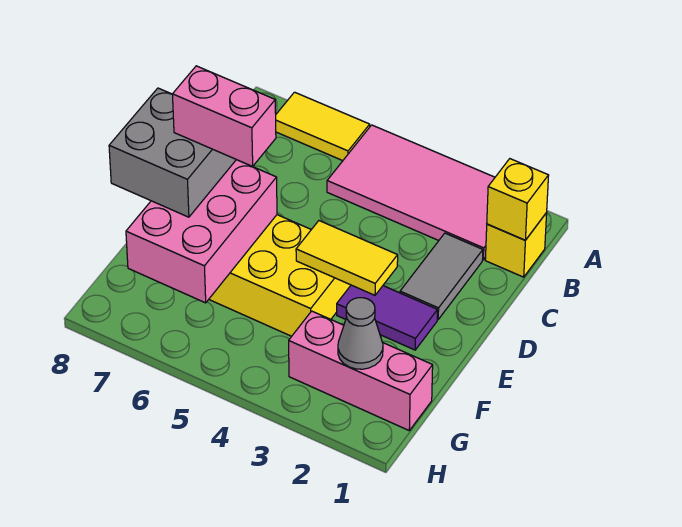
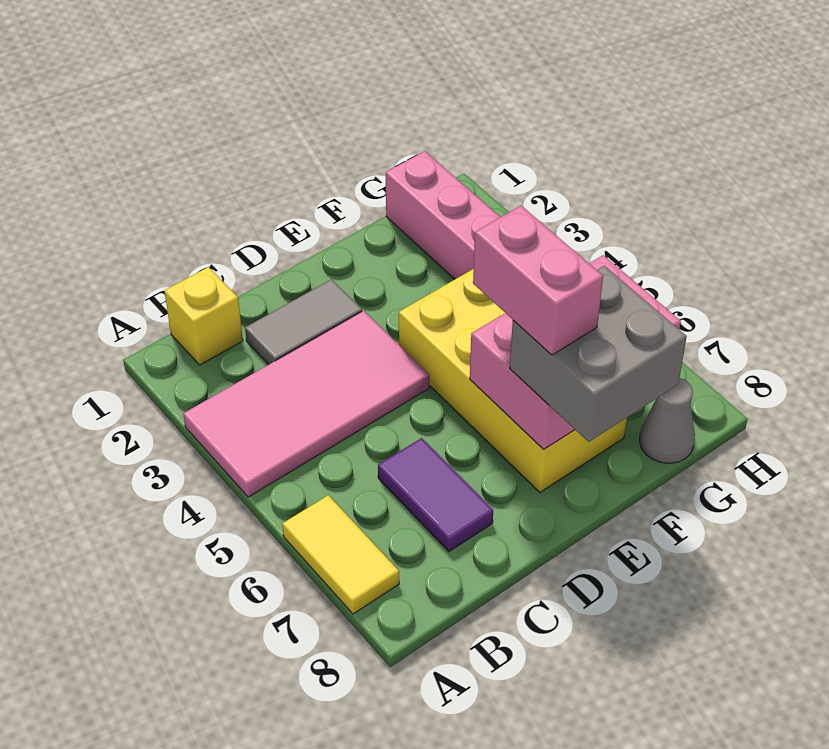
pink 2x4 tile [327,125,495,260] -> pink 2x4 tile turned to [183,311,429,497]
yellow 1x1 brick [487,159,549,240] -> none
purple 1x2 tile [337,285,437,350] -> purple 1x2 tile moved to [378,438,493,552]
yellow 1x2 tile [296,221,398,295] -> none
grey 1x1 cone [338,298,383,369] -> grey 1x1 cone moved to [640,378,695,463]

